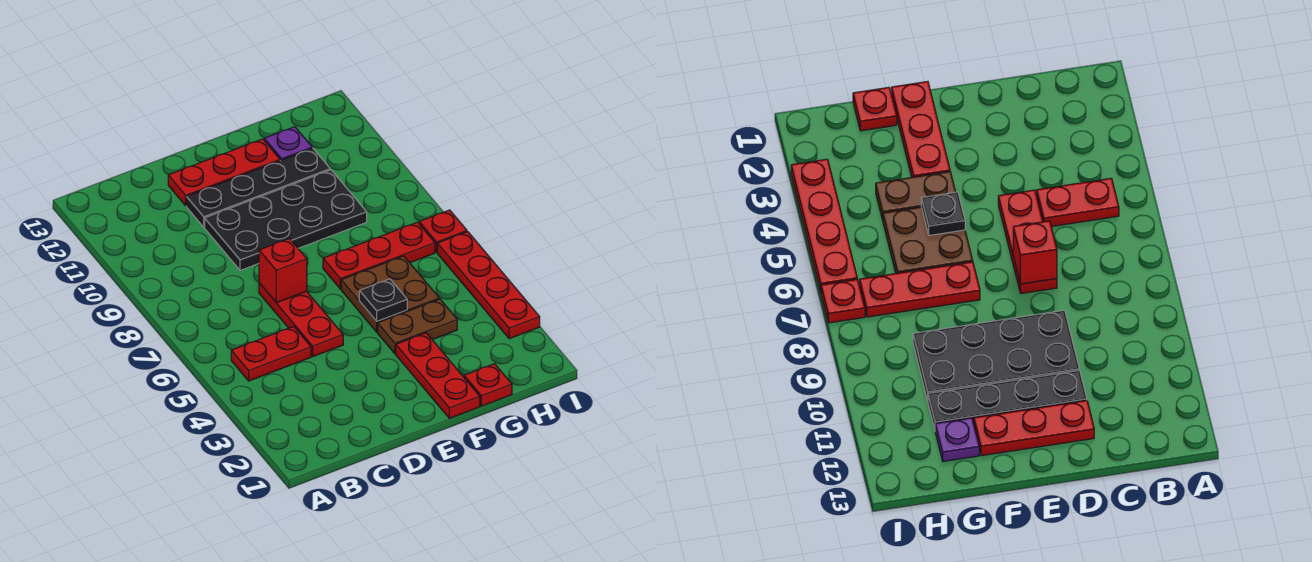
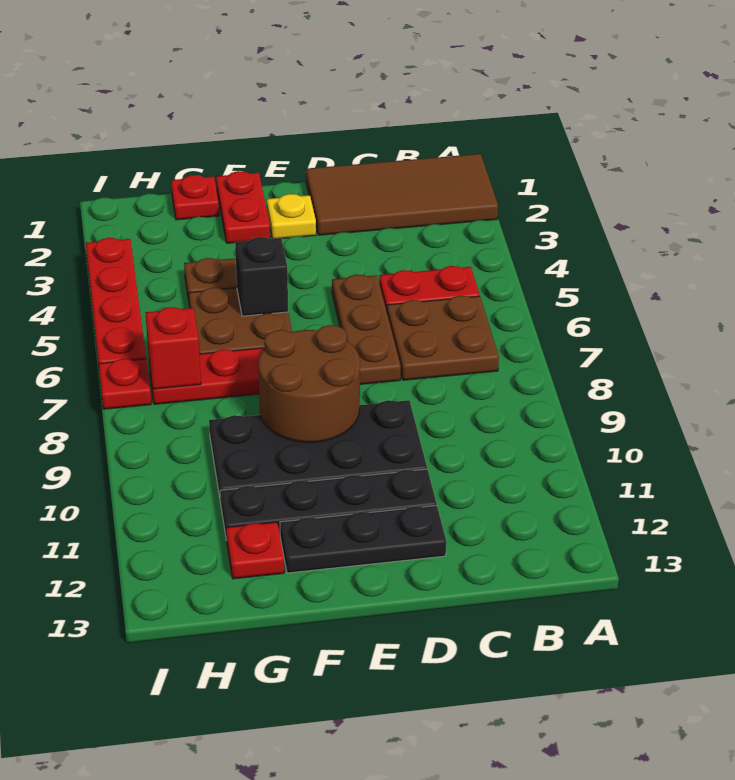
none -> brown 2x4 tile [306,154,498,235]
none -> brown 2x2 plate [387,296,499,380]
red 1x3 plate [259,283,343,356] -> brown 1x3 plate [332,274,401,384]
red 1x1 brick [259,238,307,303] -> red 1x1 brick moved to [145,307,201,389]
red 1x3 plate [168,139,280,206] -> black 1x3 plate [280,506,446,573]
none -> yellow 1x1 plate [267,194,316,239]
none -> brown 2x2 round brick [258,325,360,442]
red 1x3 plate [396,333,480,418] -> red 1x2 plate [216,171,270,243]
black 1x1 plate [359,279,407,321] -> black 1x1 brick [235,237,288,316]
purple 1x1 plate [264,127,312,161] -> red 1x1 plate [226,522,284,579]

